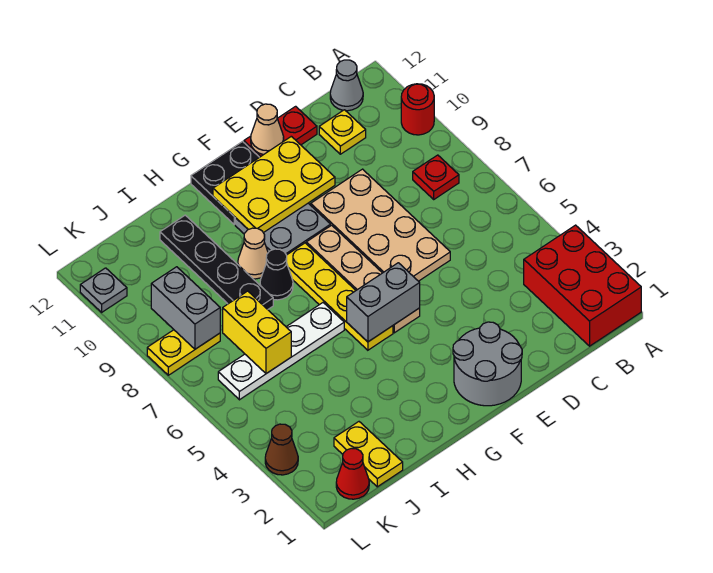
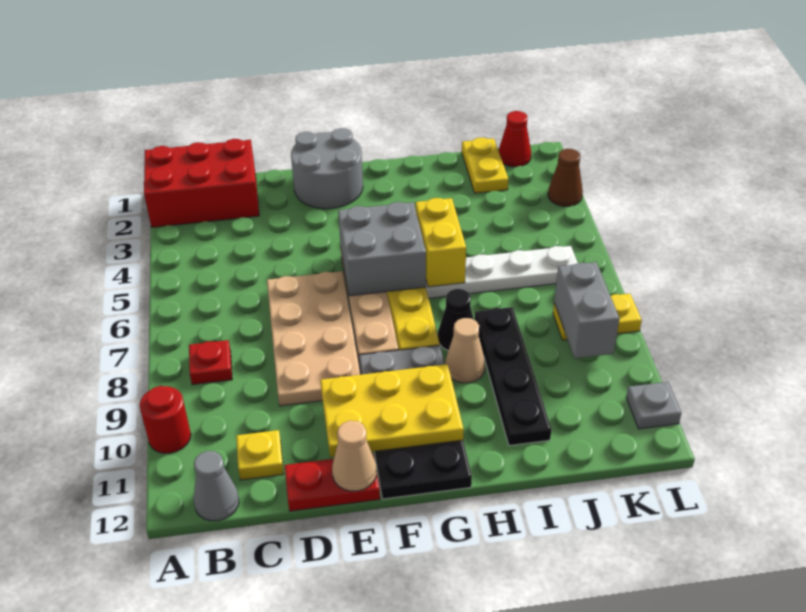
red 2x3 brick [524,225,641,346] -> red 2x3 brick turned to [144,139,259,227]
grey 1x2 brick [347,263,420,342] -> grey 2x2 brick [338,202,426,296]
yellow 1x2 brick [223,291,291,374] -> yellow 1x2 brick moved to [416,198,466,287]

